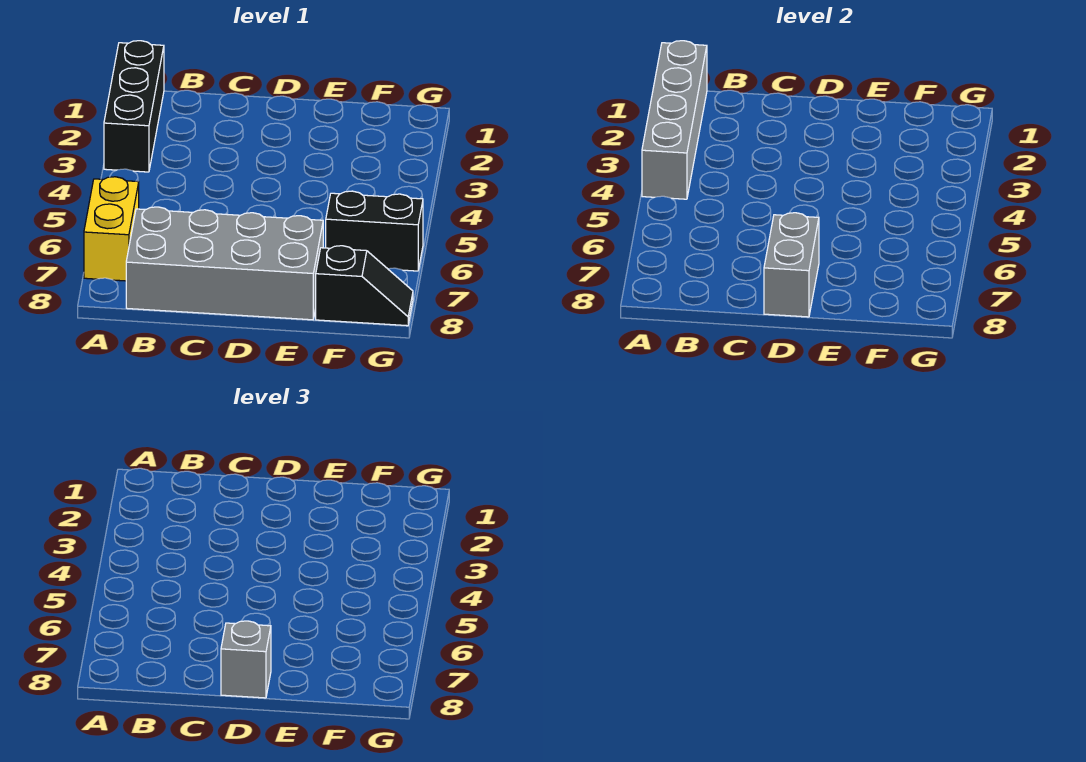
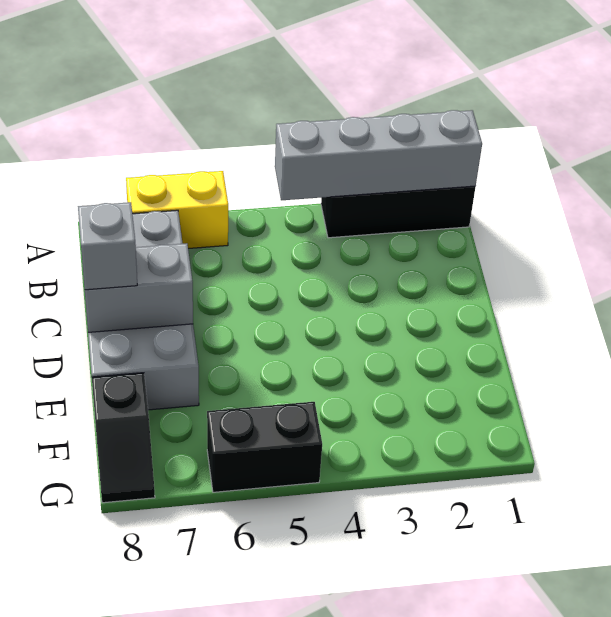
black 1x2 brick [326,191,423,271] -> black 1x2 brick turned to [207,402,322,492]

